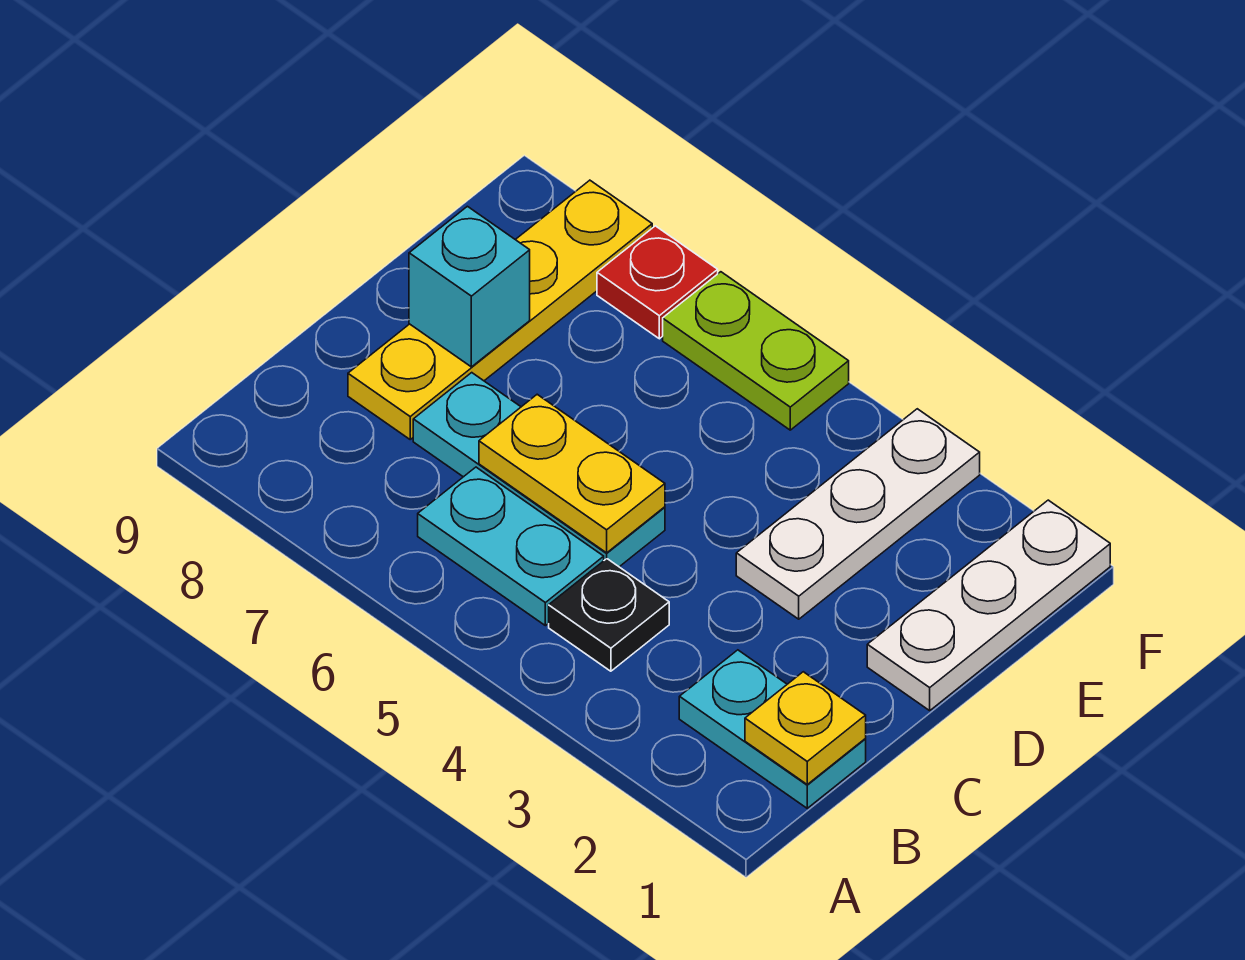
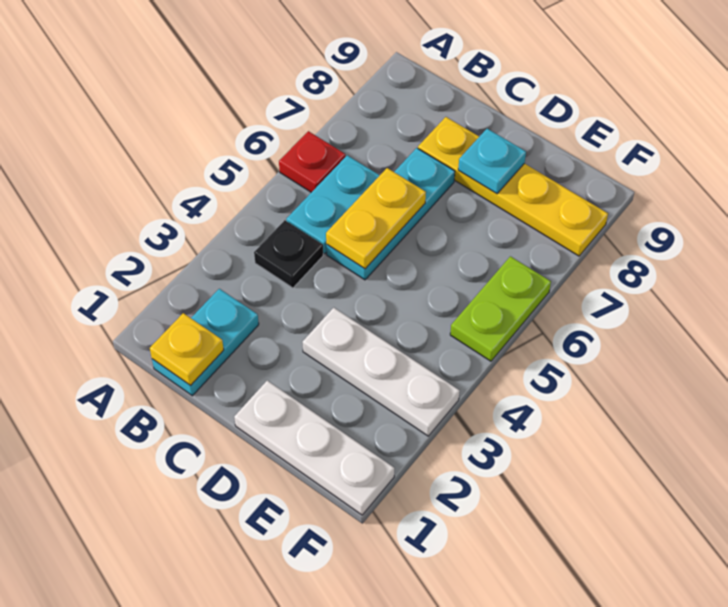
cyan 1x1 brick [409,206,530,367] -> cyan 1x1 plate [458,129,526,194]
red 1x1 plate [597,226,718,339] -> red 1x1 plate moved to [279,131,345,192]

